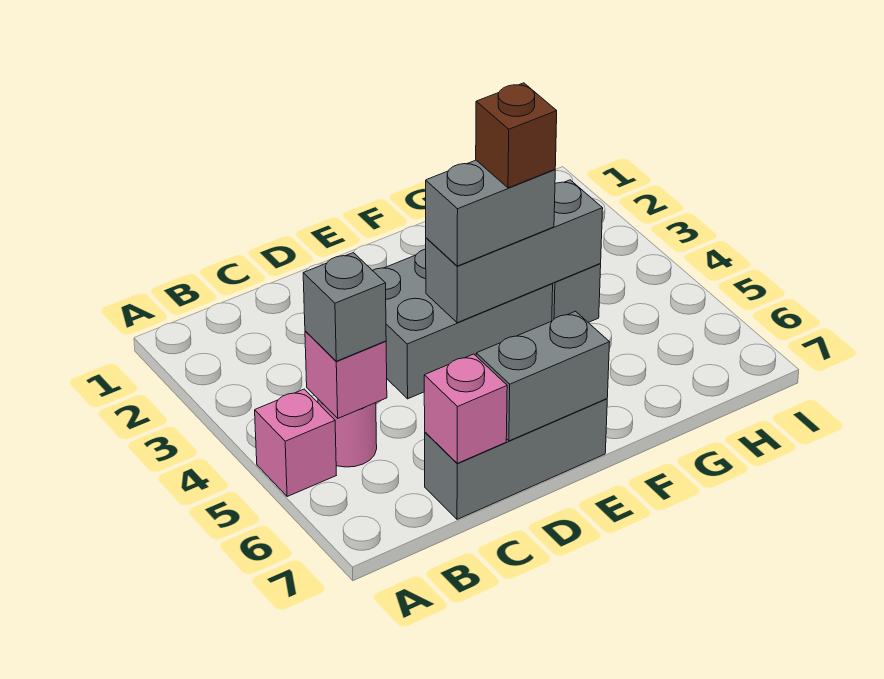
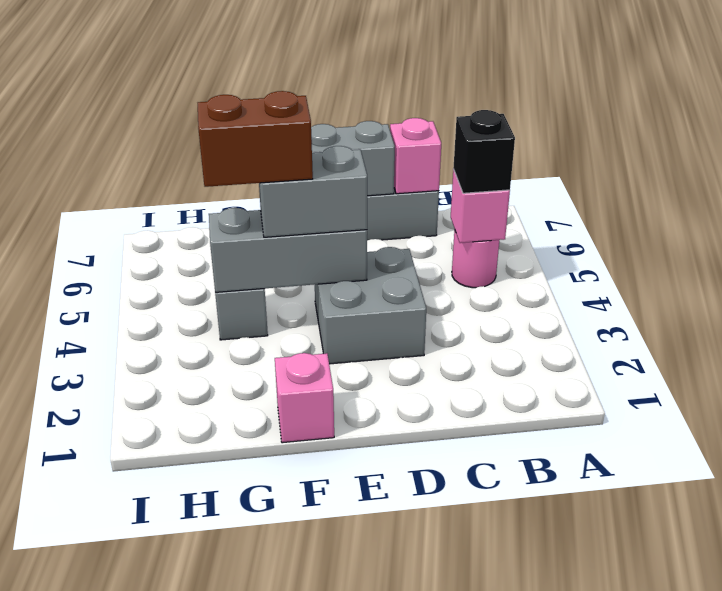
pink 1x1 brick [255,389,336,496] -> pink 1x1 brick moved to [275,353,334,443]
grey 1x1 brick [303,253,386,361] -> black 1x1 brick [453,110,515,193]
grey 2x3 brick [372,249,553,399] -> grey 2x2 brick [315,247,426,364]
brown 1x1 brick [476,83,557,188] -> brown 1x2 brick [198,91,313,187]

